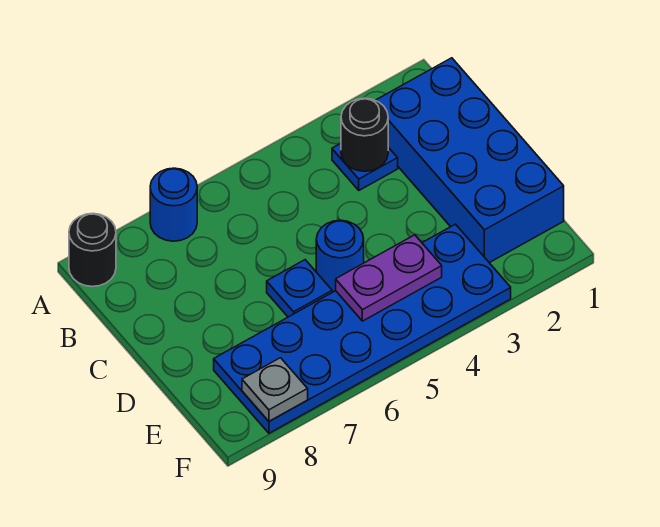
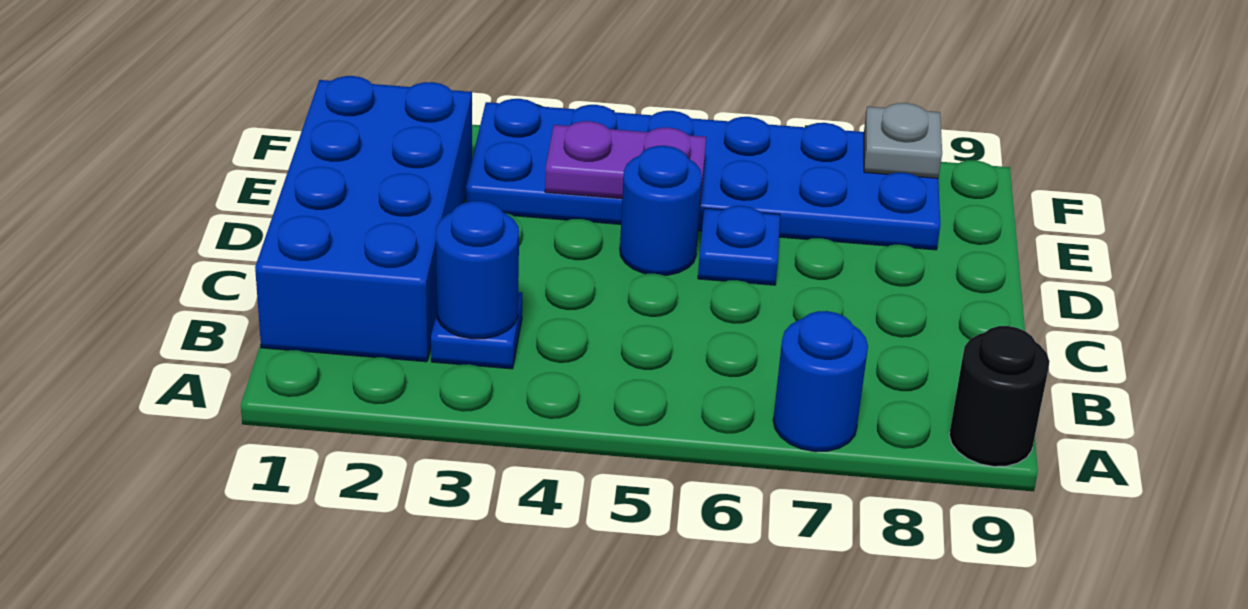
black 1x1 round brick [341,98,388,171] -> blue 1x1 round brick [436,201,519,339]

